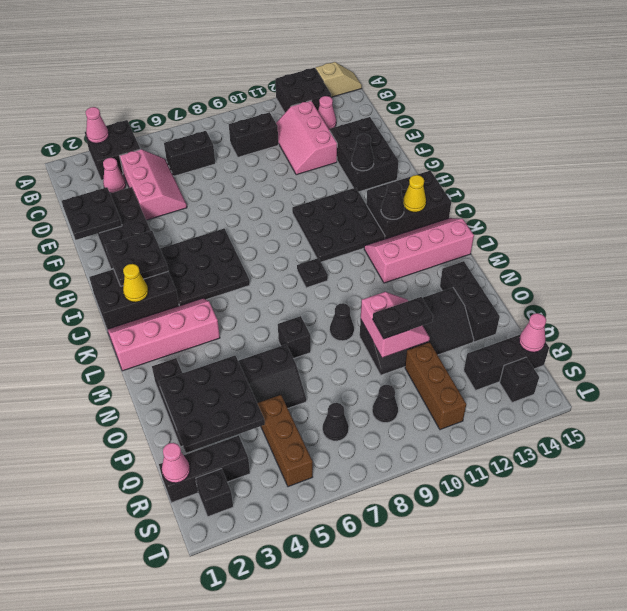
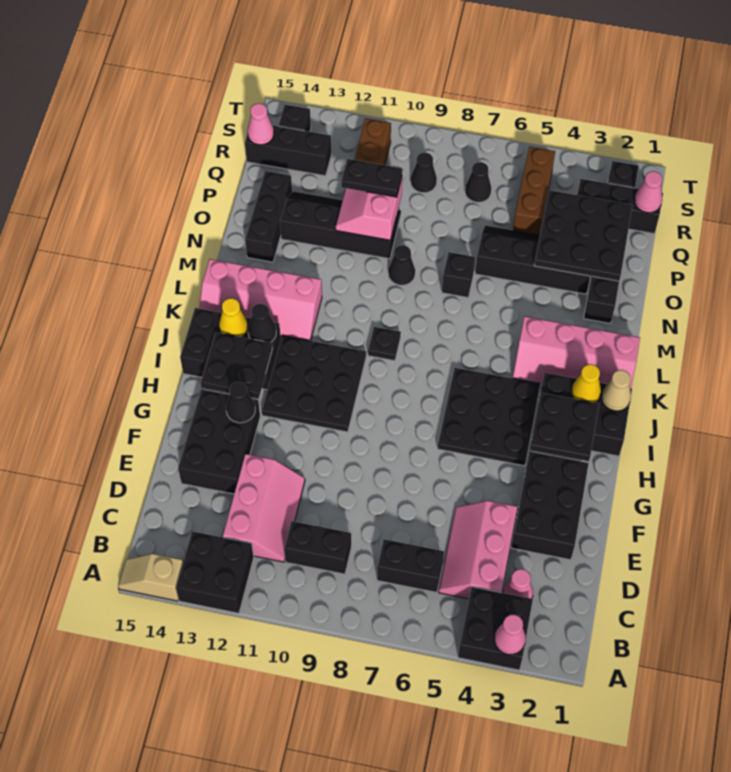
pink 1x1 cone [318,96,336,130] -> none
black 2x2 plate [62,187,122,240] -> black 2x2 plate moved to [200,332,273,399]
none -> tan 1x1 cone [602,370,631,411]

